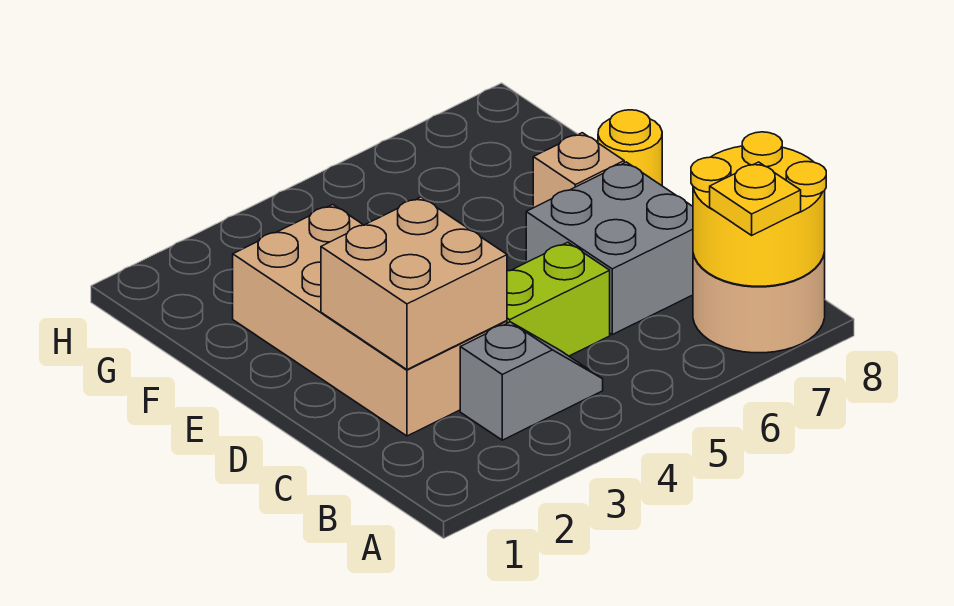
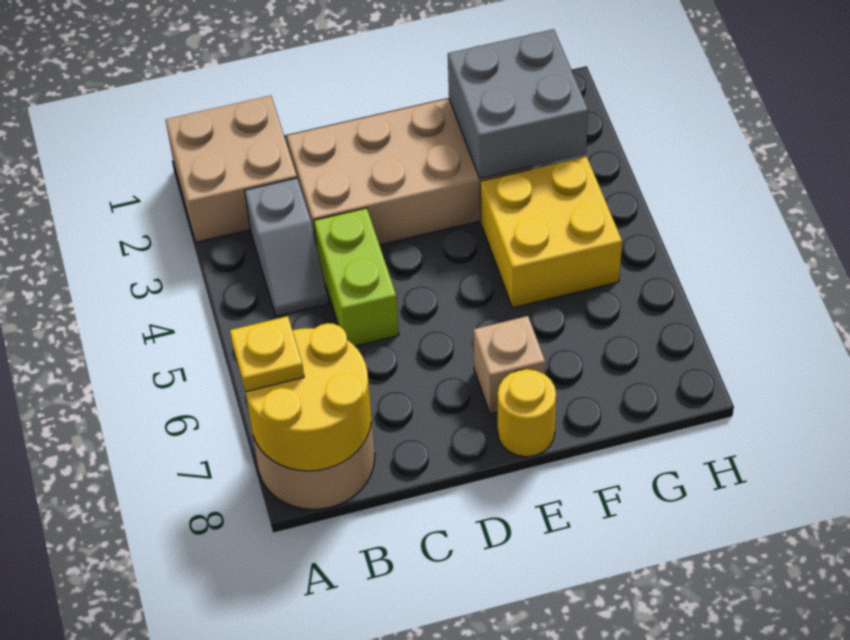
tan 2x2 brick [321,197,507,370] -> tan 2x2 brick moved to [166,96,297,242]
grey 2x2 brick [526,162,693,335] -> grey 2x2 brick moved to [448,29,588,179]
none -> yellow 2x2 brick [480,156,622,308]

